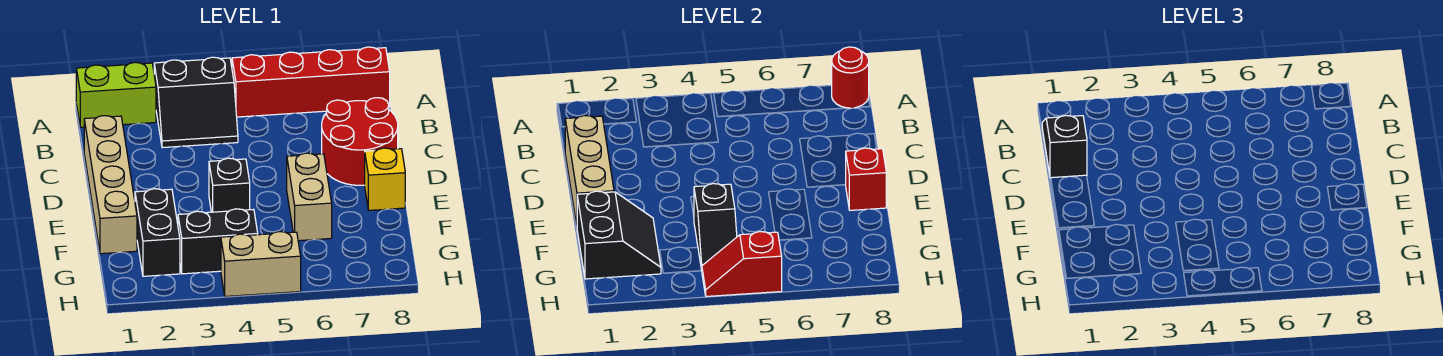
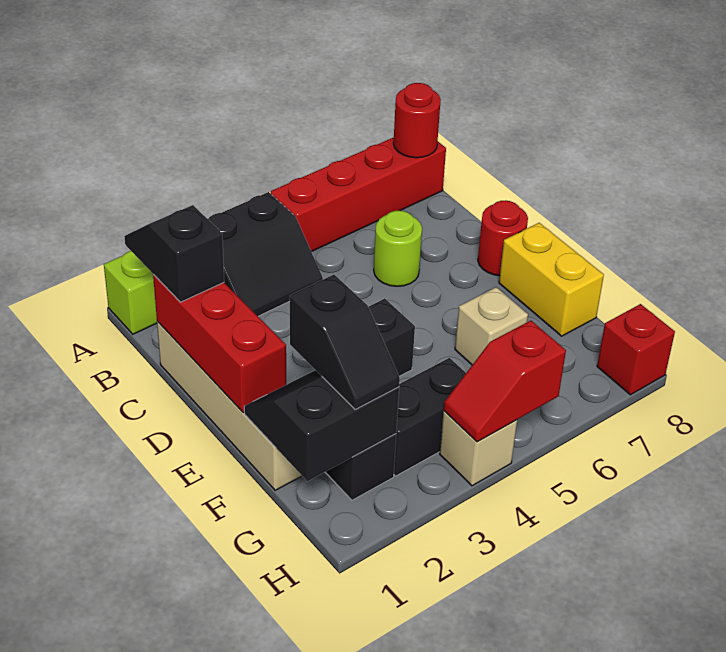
tan 1x3 brick [565,116,614,225] -> red 1x3 brick [153,275,286,413]
none -> lime 1x1 round brick [374,211,422,286]
red 2x2 round brick [322,98,398,185] -> red 1x1 round brick [478,200,528,276]
tan 1x2 brick [287,153,332,241] -> tan 1x1 brick [455,287,528,365]
yellow 1x1 brick [365,148,405,210] -> yellow 1x2 brick [499,223,604,336]
red 1x1 brick [846,148,886,210] -> red 1x1 brick moved to [597,304,675,395]
black 2x2 slope [577,191,661,279] -> black 2x2 slope turned to [244,370,399,481]
black 1x2 slope [694,184,737,270] -> black 1x2 slope moved to [290,275,400,409]
tan 1x2 brick [221,232,301,296] -> tan 1x1 brick [440,411,517,486]

